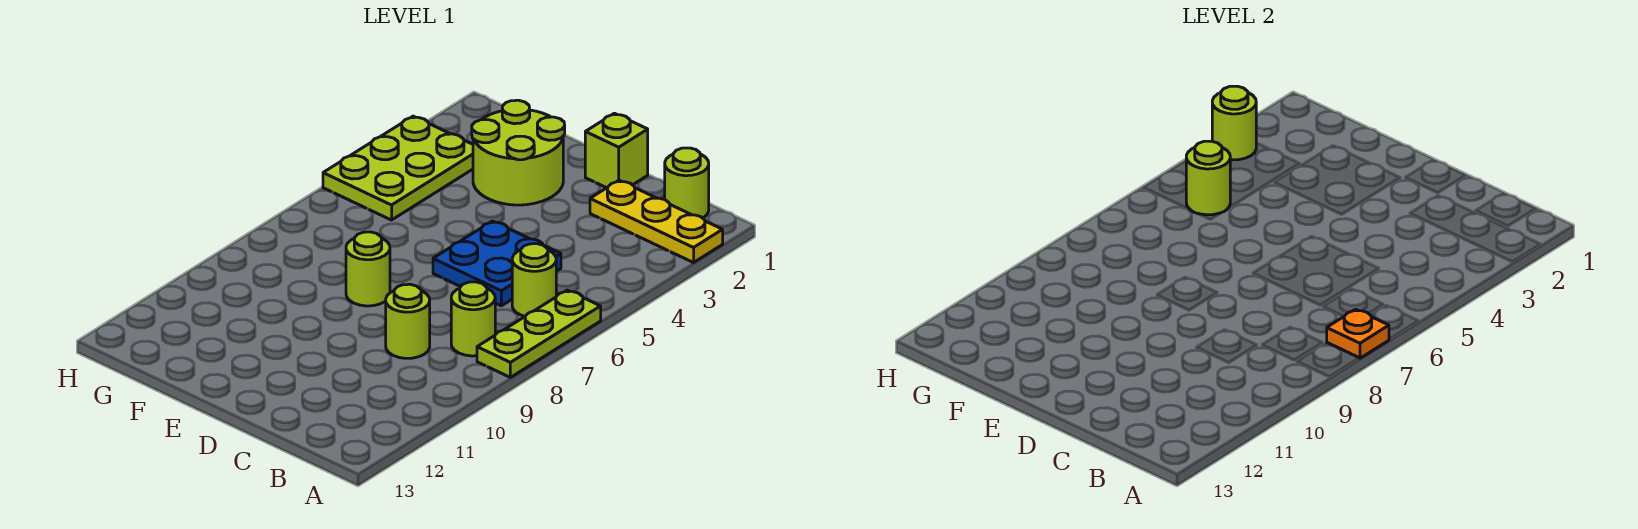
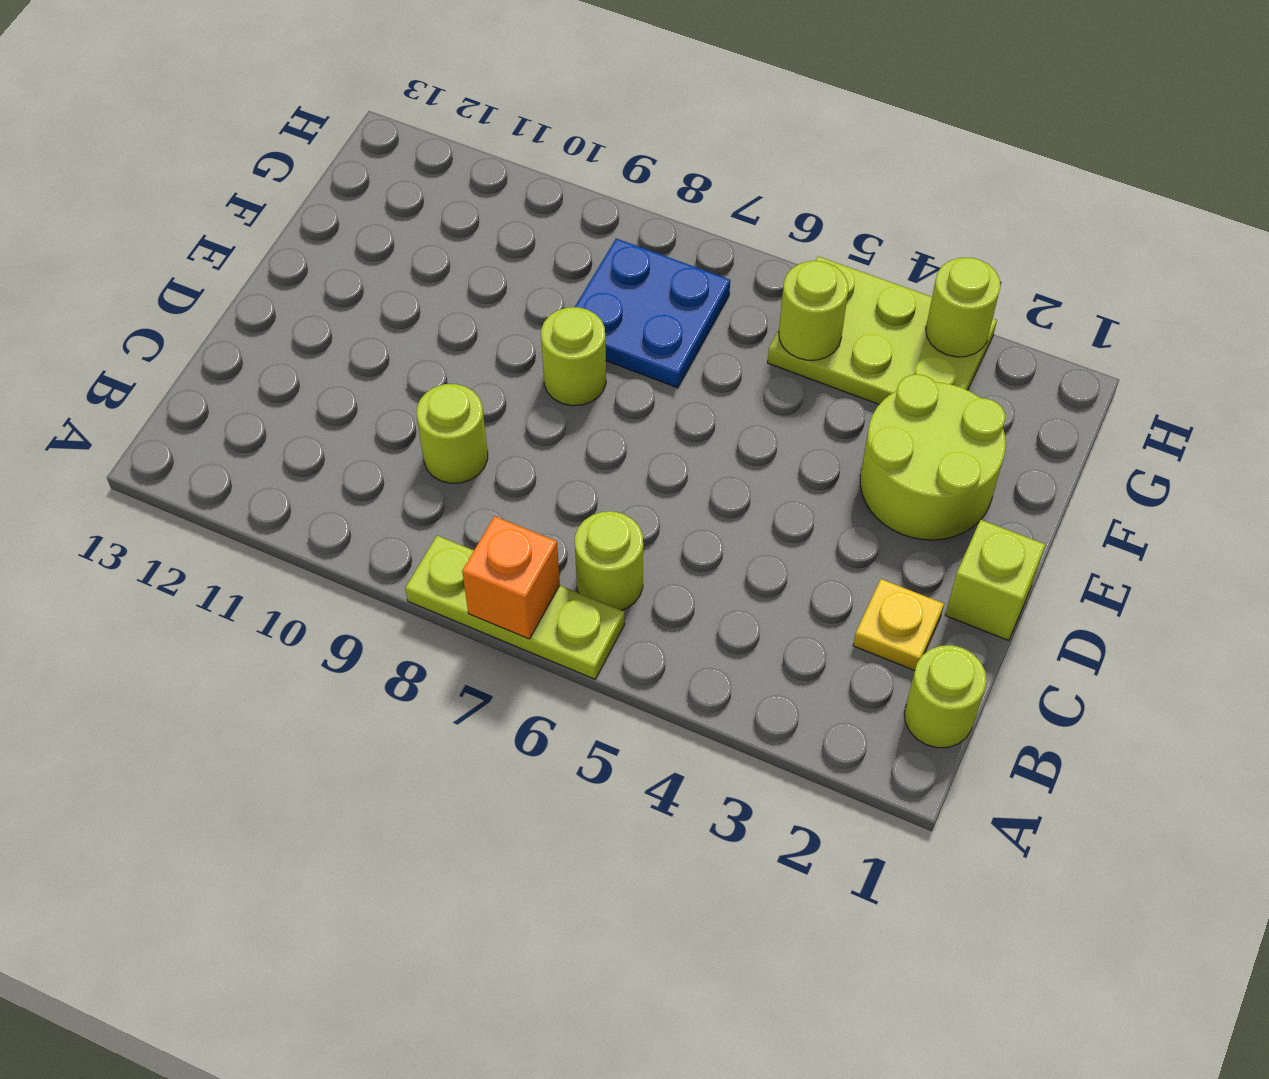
yellow 1x3 plate [590,180,723,263] -> yellow 1x1 plate [853,579,944,671]
orange 1x1 plate [1327,309,1389,358] -> orange 1x1 brick [462,516,560,639]
lime 1x1 round brick [451,282,495,356] -> none
blue 2x2 plate [433,221,561,306] -> blue 2x2 plate moved to [575,238,730,388]

